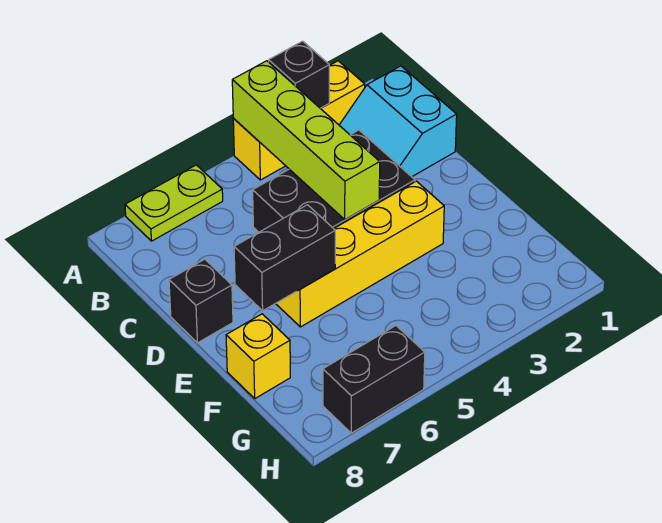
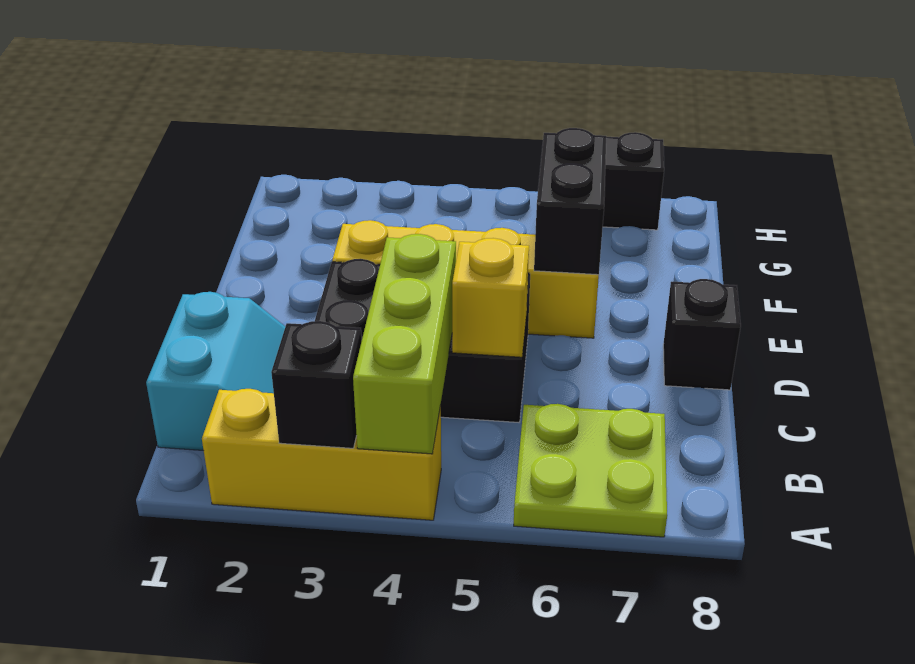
lime 1x4 brick [232,61,380,220] -> lime 1x3 brick [353,234,456,454]
lime 1x2 plate [125,165,223,241] -> lime 2x2 plate [514,404,667,537]
black 1x2 brick [234,205,335,311] -> black 1x2 brick turned to [534,128,606,275]
yellow 1x1 brick [226,314,290,398] -> yellow 1x1 brick moved to [452,238,529,357]

